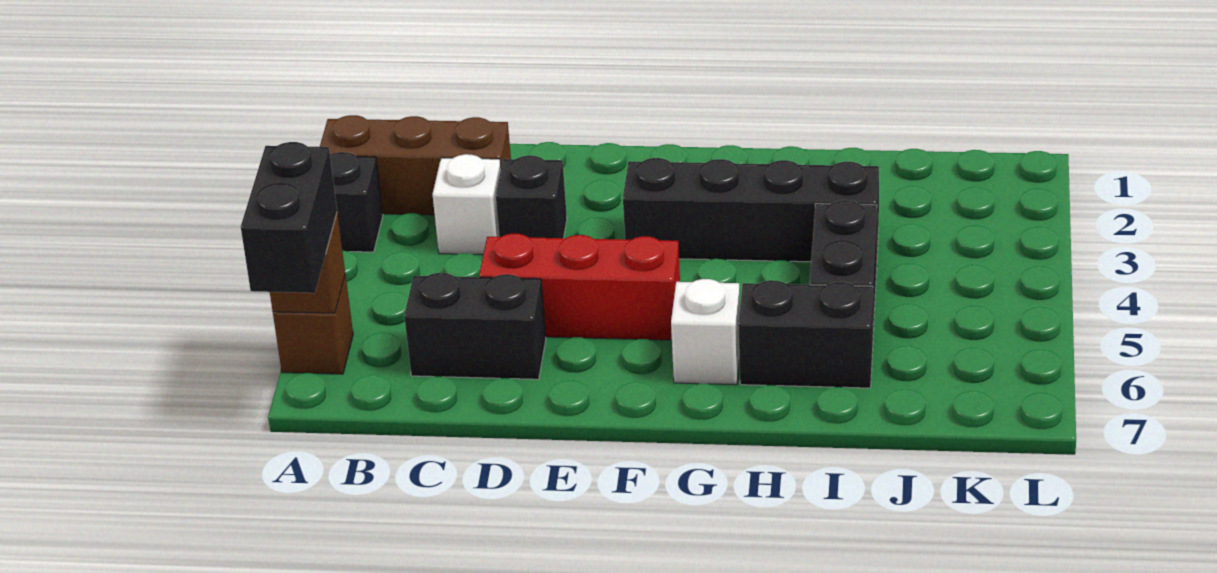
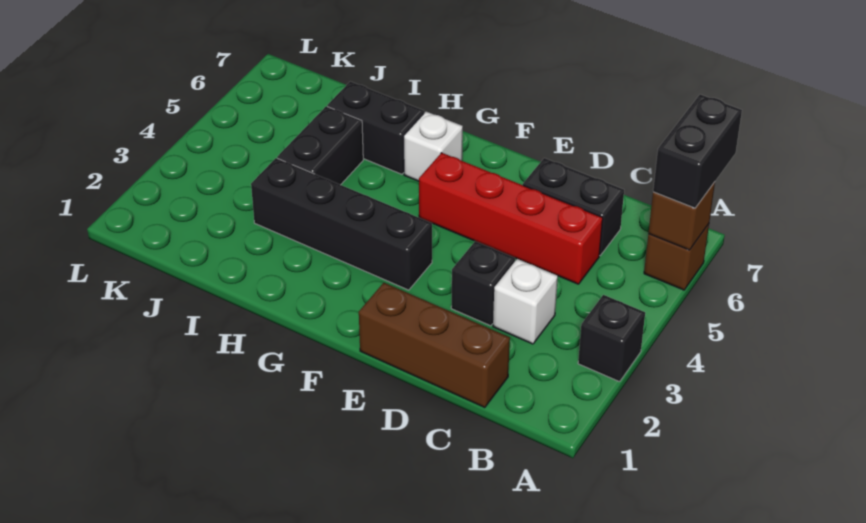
brown 1x3 brick [320,115,511,215] -> brown 1x3 brick moved to [359,283,510,408]
red 1x3 brick [479,234,680,340] -> red 1x4 brick [419,153,603,284]

